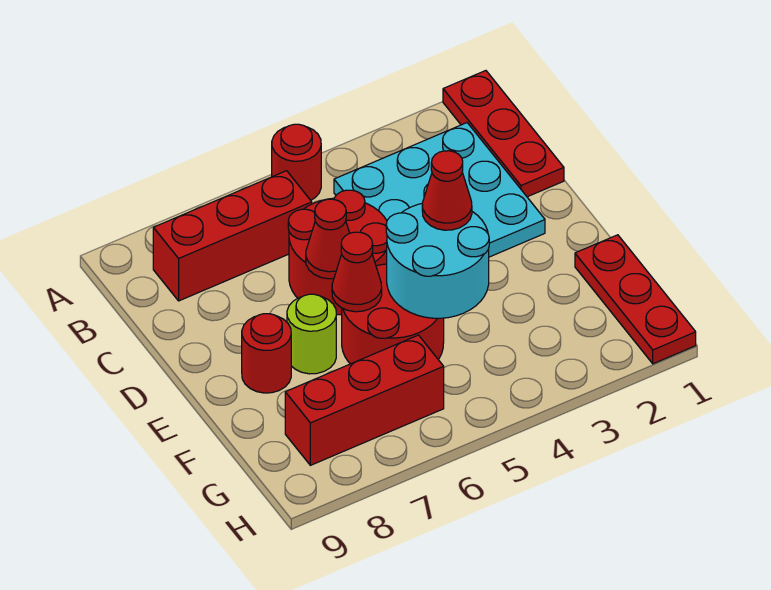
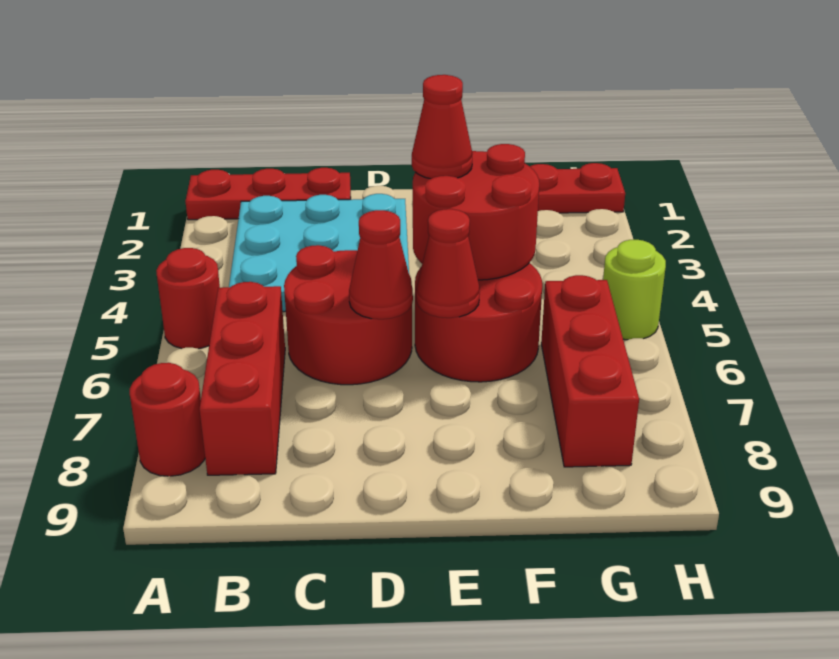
cyan 2x2 round brick [386,204,489,318] -> red 2x2 round brick [413,144,539,280]
lime 1x1 round brick [287,294,336,374] -> lime 1x1 round brick moved to [603,240,666,340]
red 1x1 round brick [242,314,291,393] -> red 1x1 round brick moved to [130,363,205,476]

